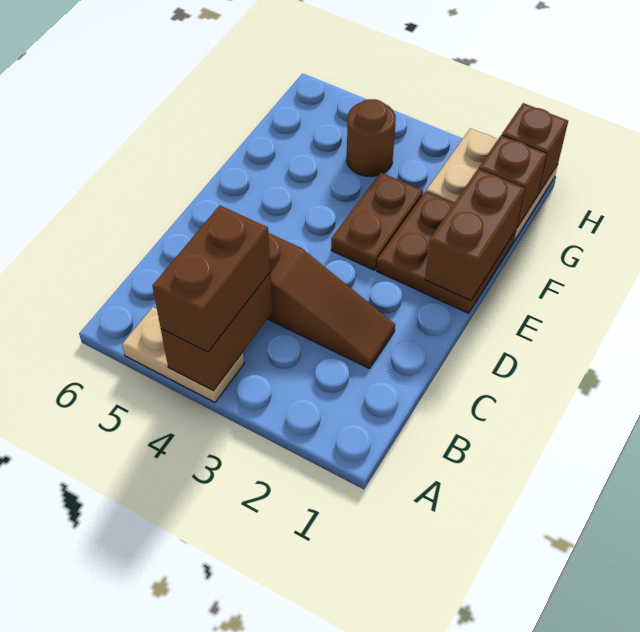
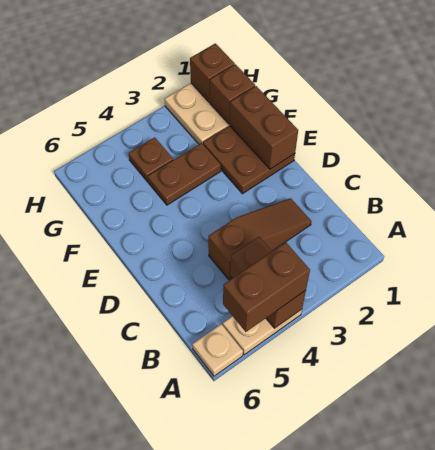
brown 1x2 brick [152,205,270,352] -> brown 1x2 brick turned to [223,242,310,332]
none -> tan 1x1 plate [192,324,243,376]
brown 1x2 plate [331,173,423,270] -> brown 1x2 plate turned to [148,143,221,205]
brown 1x1 round brick [347,99,396,176] -> brown 1x1 plate [129,137,173,182]

